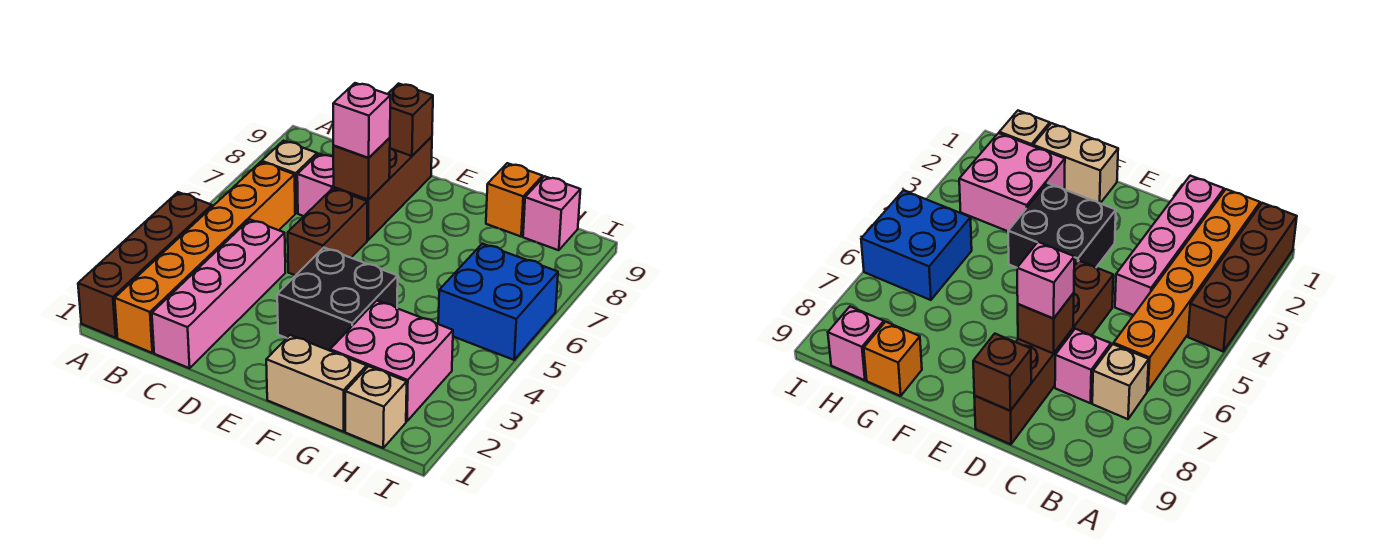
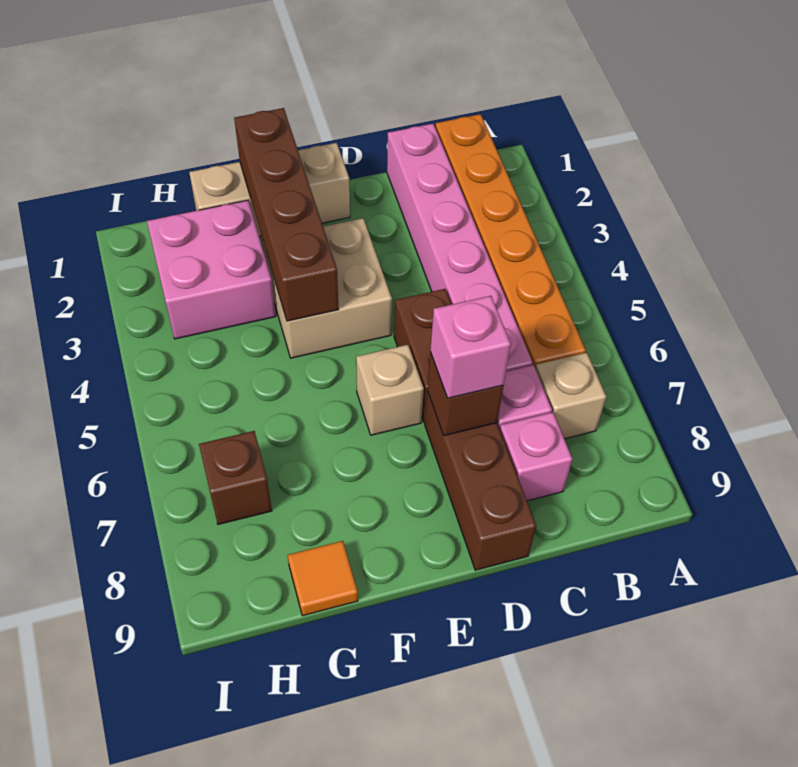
brown 1x4 brick [78,192,212,338] -> brown 1x4 brick moved to [234,108,338,321]
pink 1x4 brick [152,220,285,368] -> pink 1x6 brick [387,124,533,371]
brown 1x1 brick [388,84,433,156] -> brown 1x1 brick moved to [199,431,272,524]
black 2x2 brick [277,248,398,351] -> tan 2x2 brick [263,218,392,358]
tan 1x2 brick [266,335,367,432] -> tan 1x3 brick [189,143,350,236]
orange 1x1 brick [486,163,543,236] -> orange 1x1 tile [288,541,358,616]
tan 1x1 brick [345,366,407,448] -> tan 1x1 brick moved to [356,345,424,435]
blue 2x2 brick [438,244,558,360] -> none
pink 1x1 brick [523,176,580,250] -> pink 1x1 brick moved to [500,412,573,501]

